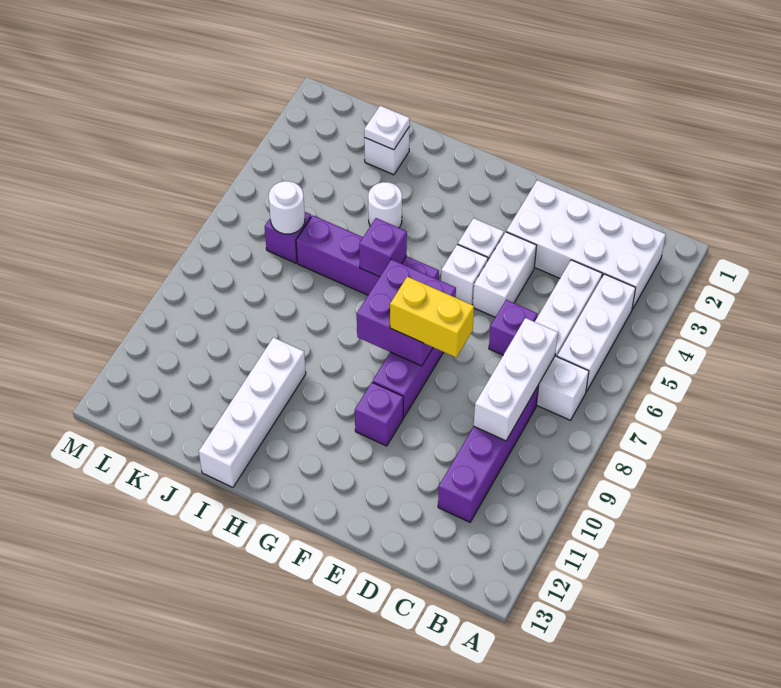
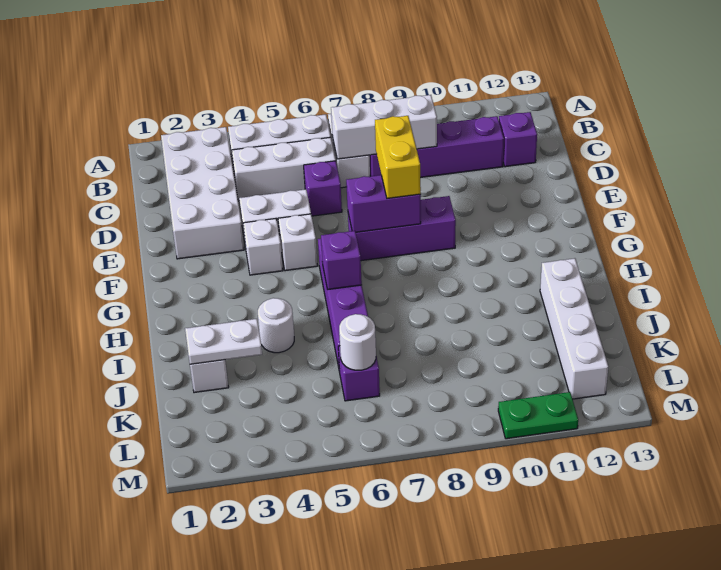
purple 2x2 brick [357,259,456,366] -> purple 1x2 brick [346,175,421,232]
purple 1x1 brick [355,382,404,446] -> purple 1x1 brick moved to [499,112,537,167]
white 1x4 brick [199,337,306,487] -> white 1x4 brick turned to [540,258,608,399]
white 1x1 plate [364,106,410,150] -> white 1x2 plate [185,319,262,364]
none -> green 1x2 plate [498,392,578,439]

